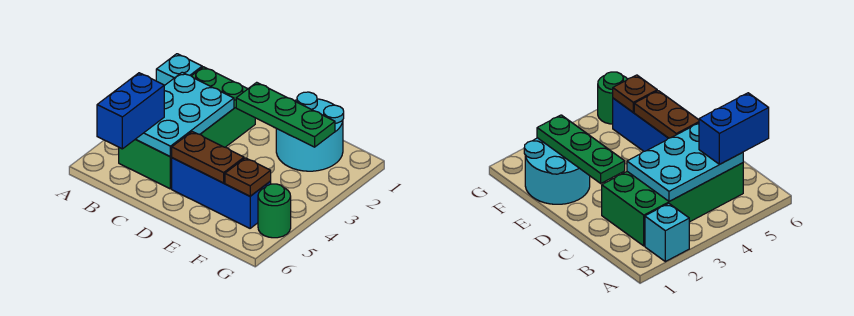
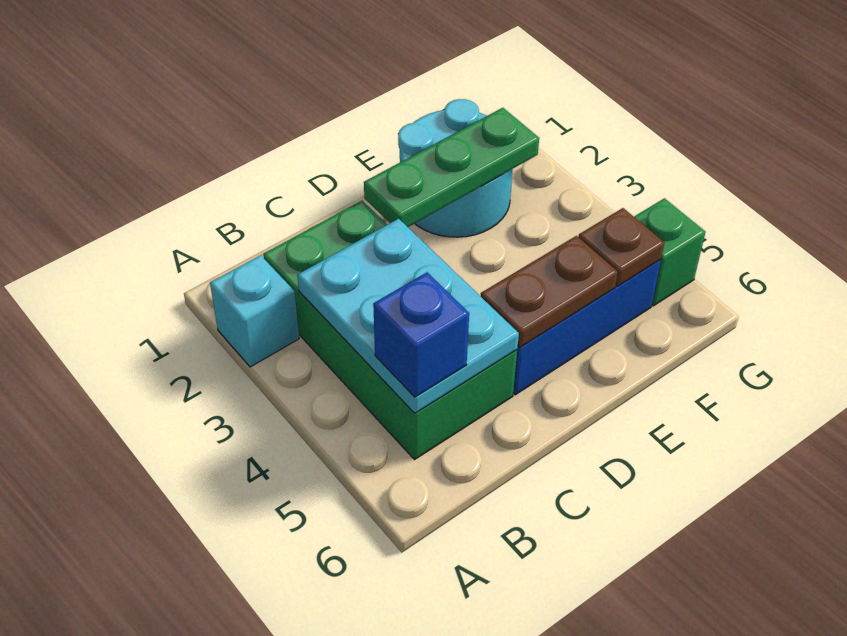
blue 1x2 brick [97,73,164,149] -> blue 1x1 brick [373,272,469,397]
green 1x1 round brick [258,184,291,238] -> green 1x1 brick [634,198,705,306]

